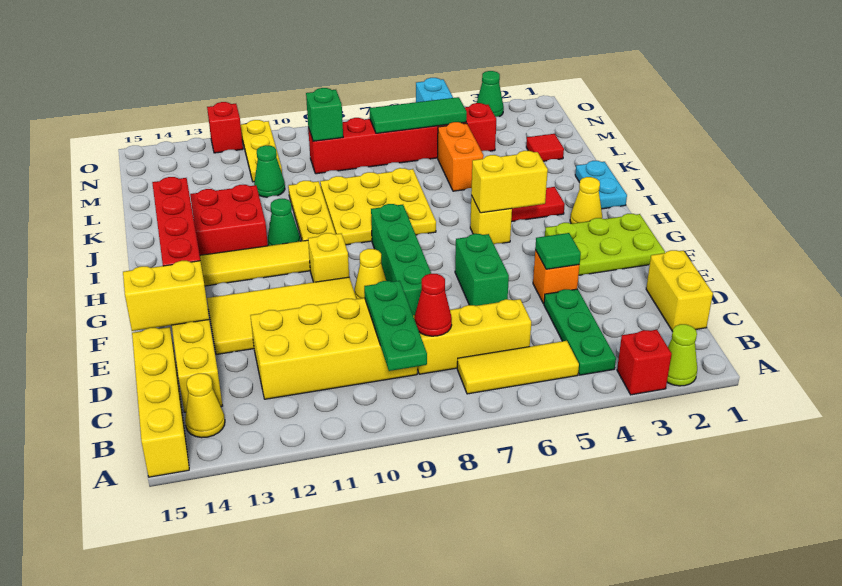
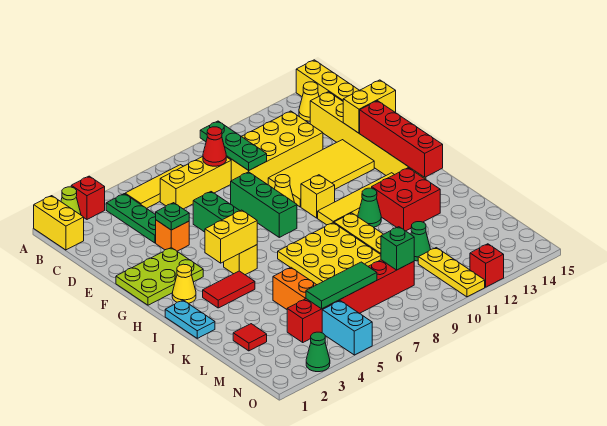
yellow 1x2 brick [646,250,713,331] -> yellow 1x2 brick moved to [34,196,84,250]
green 1x1 tile [535,233,581,269] -> green 1x1 plate [156,203,189,230]
green 1x4 brick [371,204,431,315] -> green 1x3 brick [231,172,297,237]

